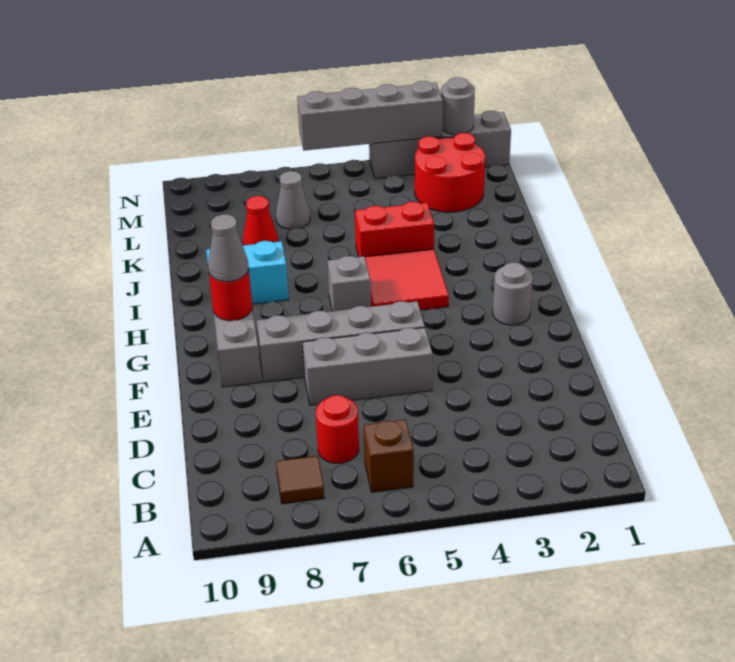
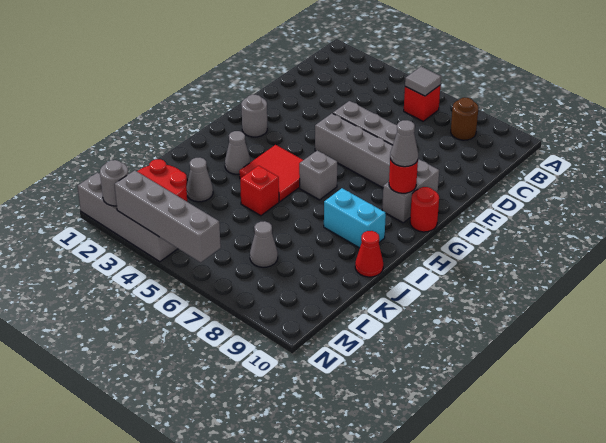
brown 1x1 brick [364,419,414,492] -> red 1x1 brick [404,86,440,121]
none -> grey 1x1 tile [405,67,441,96]
brown 1x1 tile [276,456,324,504] -> brown 1x1 round brick [451,98,478,140]
red 1x1 round brick [316,395,359,463] -> red 1x1 round brick moved to [410,187,439,232]
none -> grey 1x1 cone [225,131,251,174]
red 1x2 brick [355,202,434,257] -> red 1x1 brick [240,166,279,216]
none -> grey 1x1 cone [187,158,213,202]
red 1x1 cone [243,196,278,245] -> red 1x1 cone moved to [355,231,383,277]

